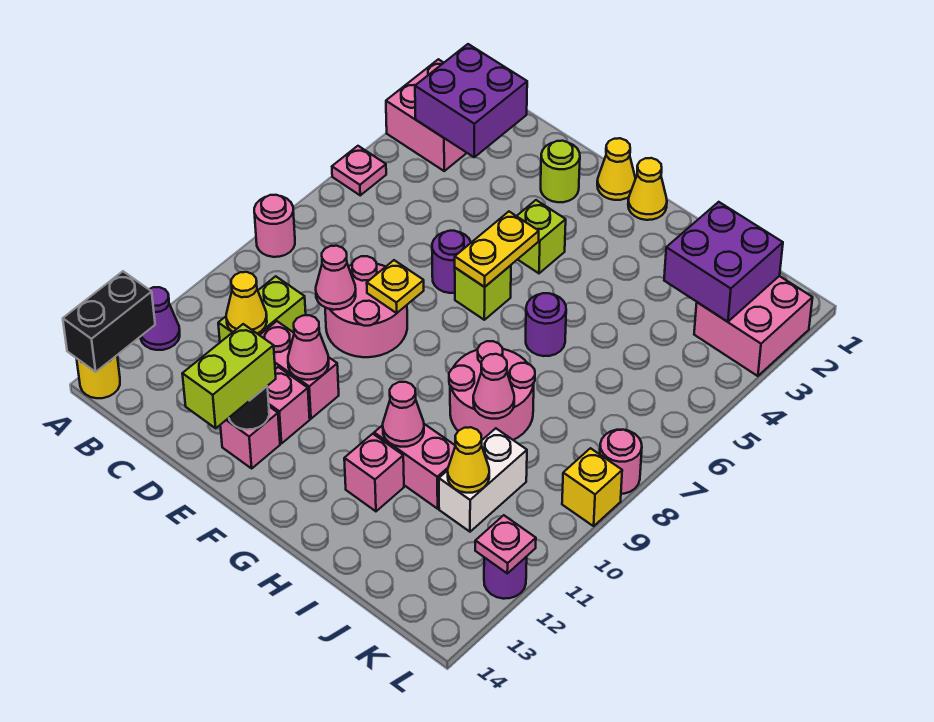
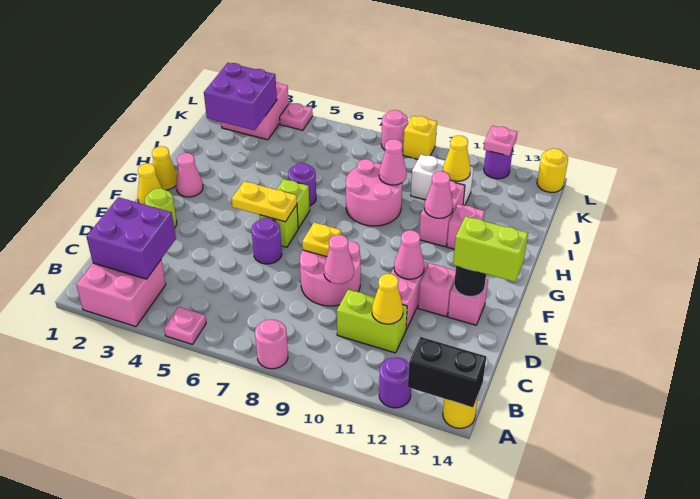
purple 1x1 cone [140,287,180,350] -> purple 1x1 round brick [379,357,411,408]
lime 1x1 brick [517,200,566,273] -> lime 1x1 brick moved to [276,179,310,228]
none -> pink 1x1 cone [176,153,203,197]
none -> pink 1x1 plate [280,103,313,130]
none -> yellow 1x1 round brick [537,148,568,192]

